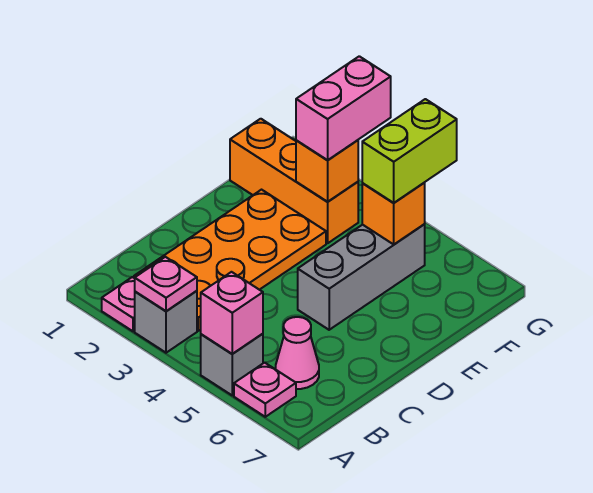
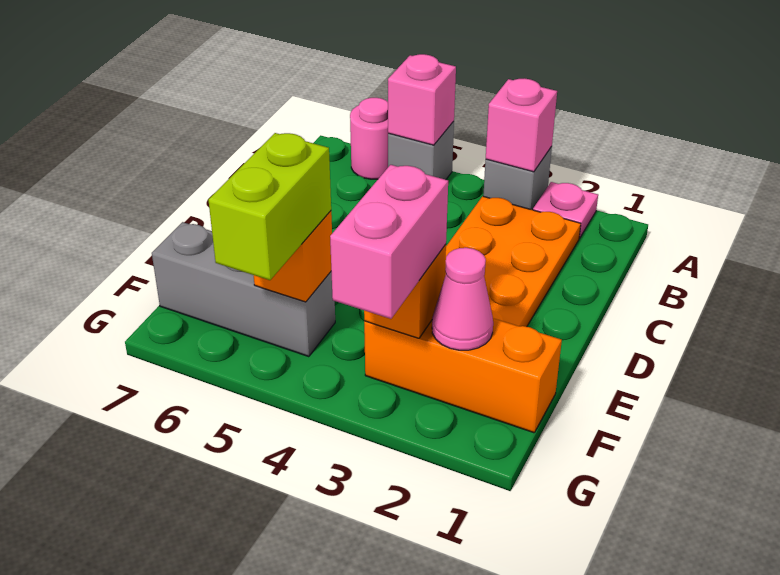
pink 1x1 plate [135,257,197,311] -> pink 1x1 brick [486,78,557,172]
pink 1x1 plate [234,363,296,417] -> pink 1x1 round brick [350,98,388,179]
pink 1x1 cone [276,317,319,389] -> pink 1x1 cone moved to [432,248,493,350]
grey 1x3 brick [298,225,425,330] -> grey 1x3 brick turned to [152,222,335,357]

